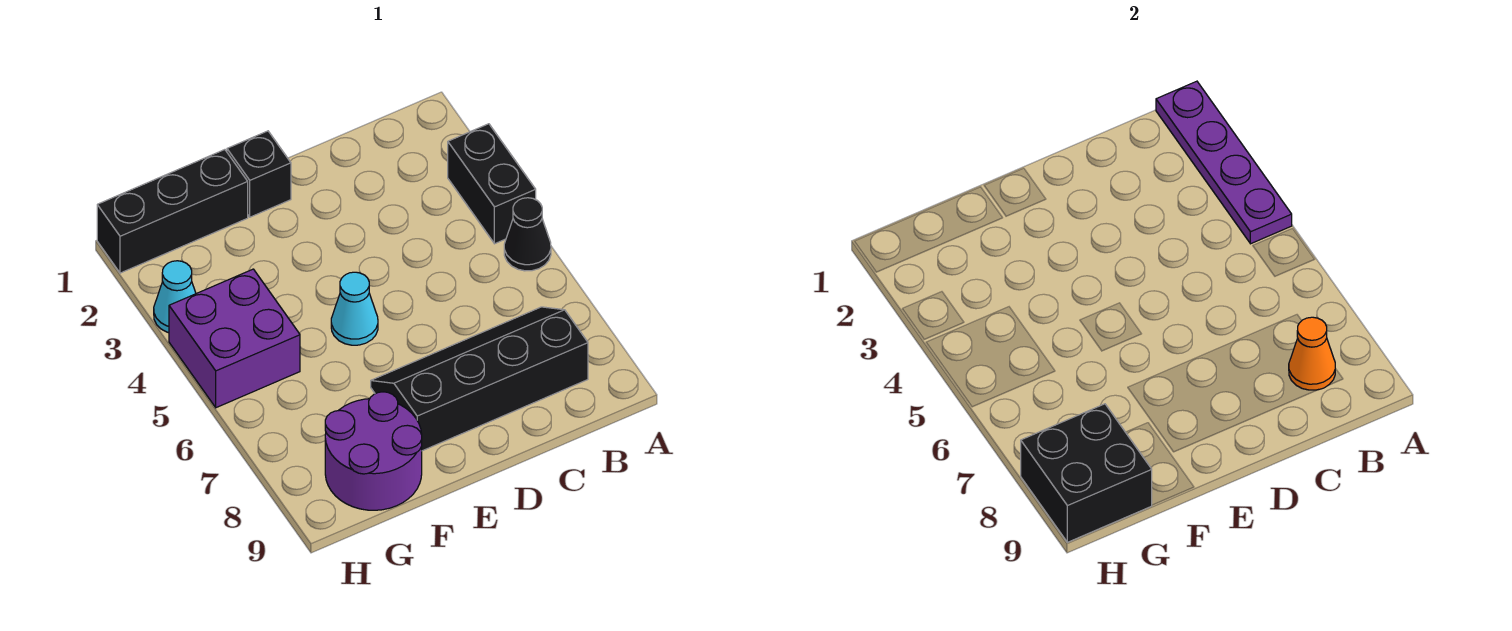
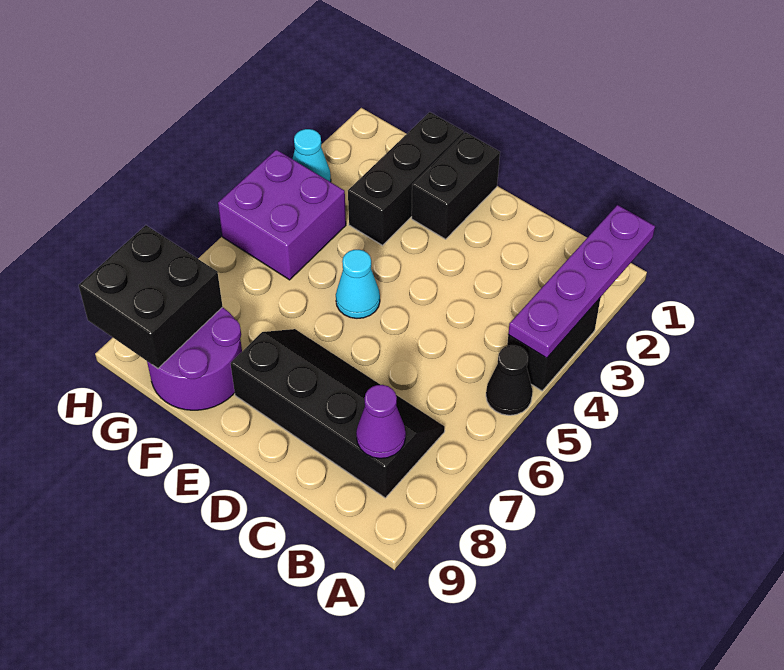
orange 1x1 cone [1289,317,1335,390] -> purple 1x1 cone [356,385,406,458]
black 1x1 brick [227,131,291,217] -> black 1x2 brick [412,132,500,239]
black 1x3 brick [97,150,248,273] -> black 1x3 brick turned to [348,112,464,245]

